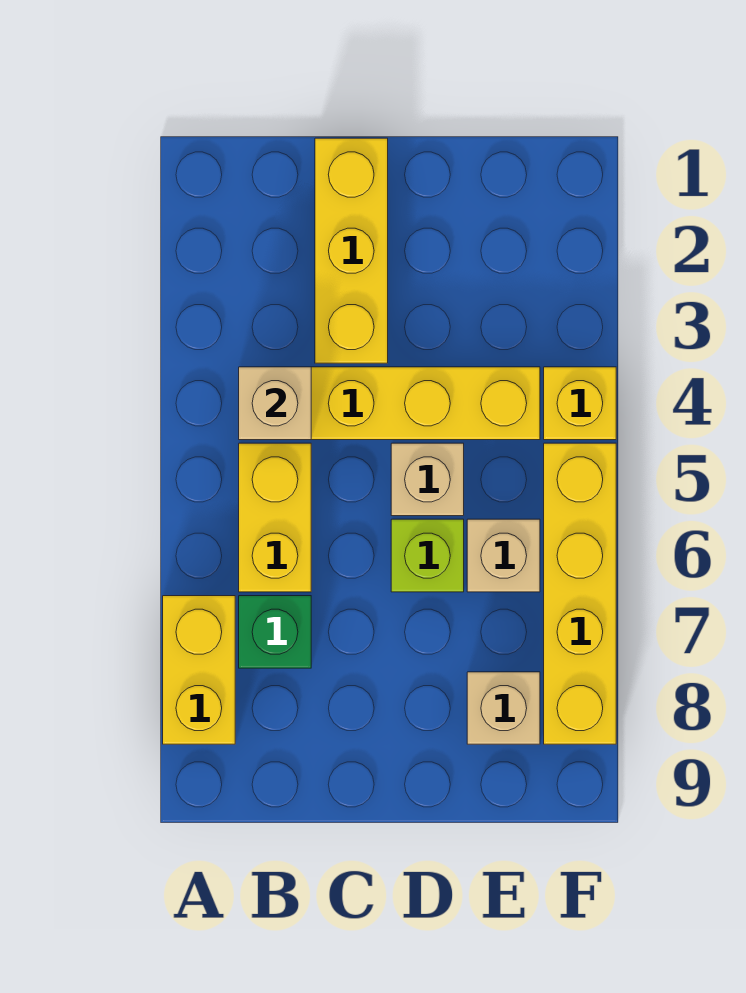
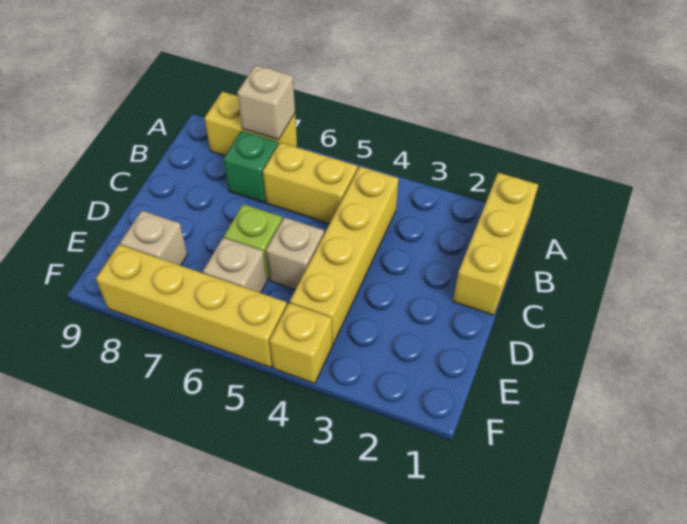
tan 1x1 brick [239,367,311,440] -> tan 1x1 brick moved to [237,65,295,140]
yellow 1x3 brick [315,138,388,363] -> yellow 1x3 brick turned to [453,173,538,315]

